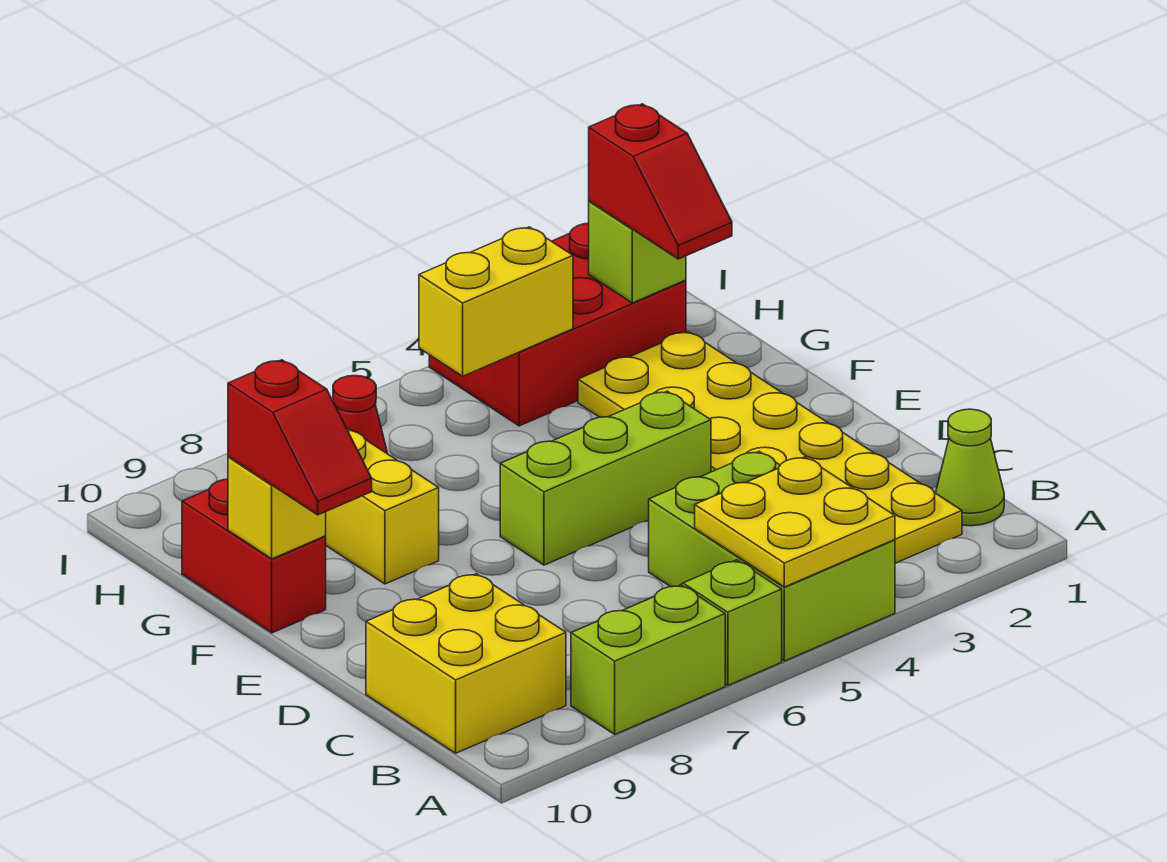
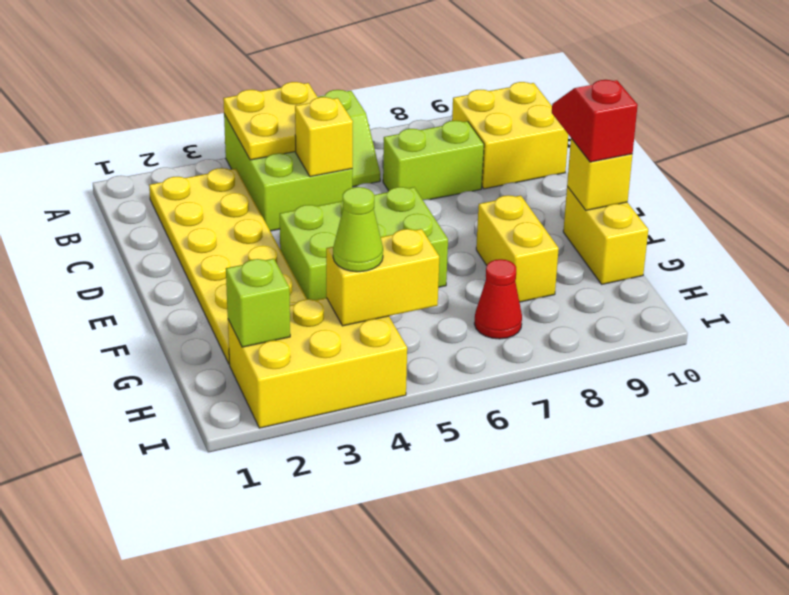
lime 1x2 brick [571,585,725,734] -> lime 1x2 brick moved to [383,121,484,200]
lime 1x1 cone [936,409,1004,526] -> lime 1x1 cone moved to [333,187,383,272]
none -> yellow 1x1 brick [295,97,353,177]
lime 1x3 brick [500,391,711,565] -> lime 2x3 brick [280,187,448,300]
red 1x2 brick [182,479,326,633] -> yellow 1x2 brick [563,187,648,284]
red 1x2 slope [589,104,732,259] -> none
red 2x3 brick [429,223,686,426] -> yellow 2x3 brick [228,298,407,428]

